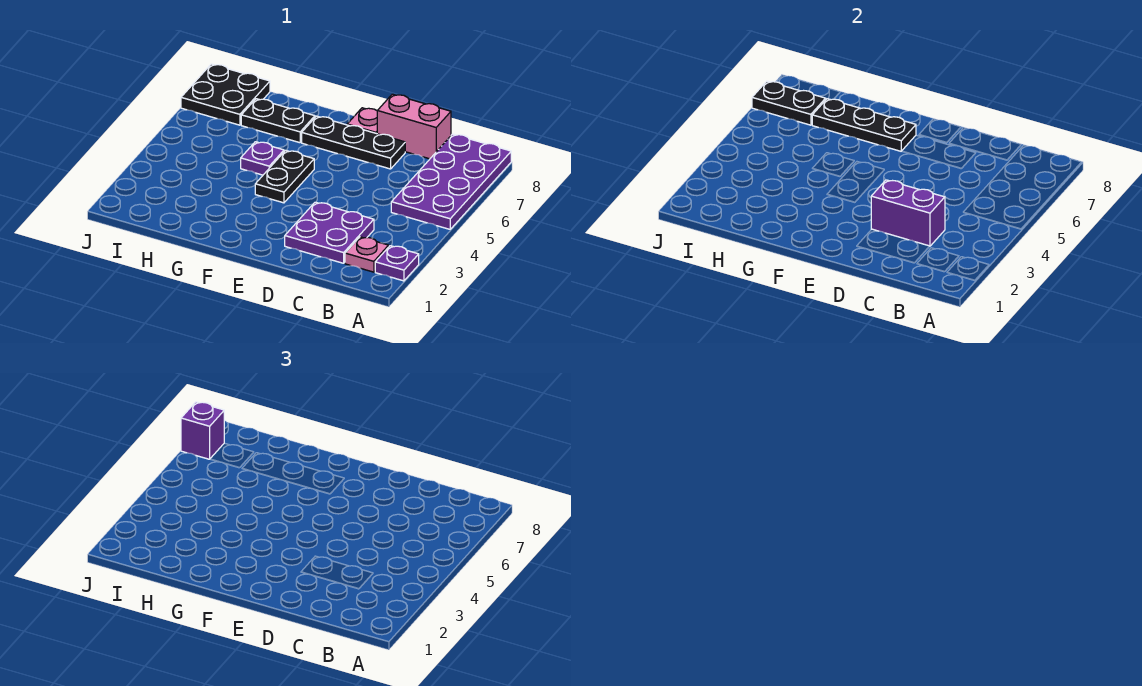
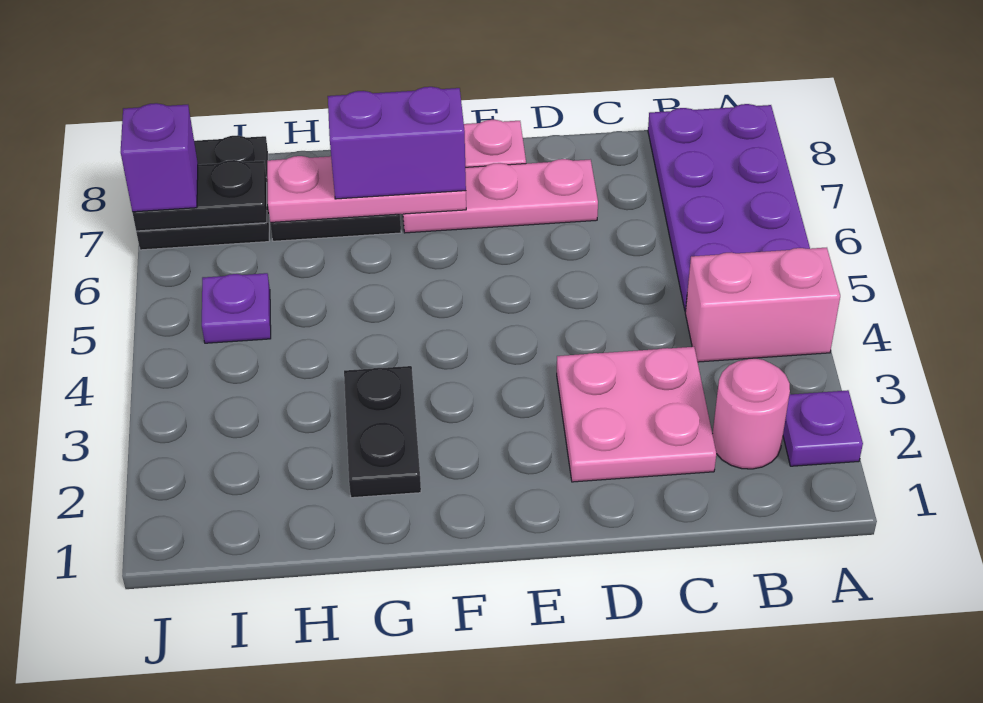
pink 1x1 plate [345,237,389,272] -> pink 1x1 round brick [712,359,790,469]
purple 2x2 plate [285,202,374,263] -> pink 2x2 plate [557,347,716,482]
purple 1x2 brick [871,180,945,246] -> purple 1x2 brick moved to [328,87,466,199]
pink 1x2 brick [377,94,451,159] -> pink 1x2 brick moved to [685,248,840,362]
black 1x3 plate [302,116,405,169] -> pink 1x3 plate [403,159,598,233]
black 1x2 plate [255,150,314,203] -> black 1x2 plate moved to [344,366,421,498]
black 1x3 plate [812,99,916,151] -> pink 1x3 plate [267,156,466,222]
purple 1x1 plate [241,142,284,175] -> purple 1x1 plate moved to [202,273,271,343]

